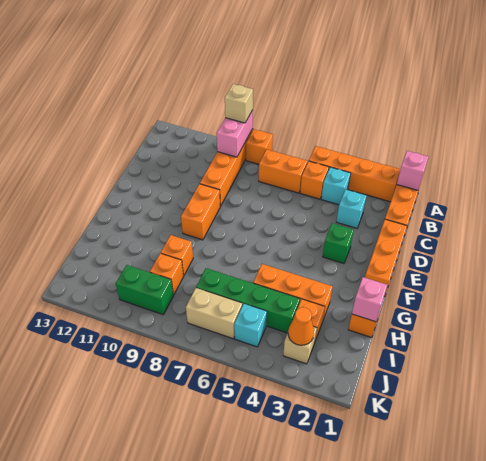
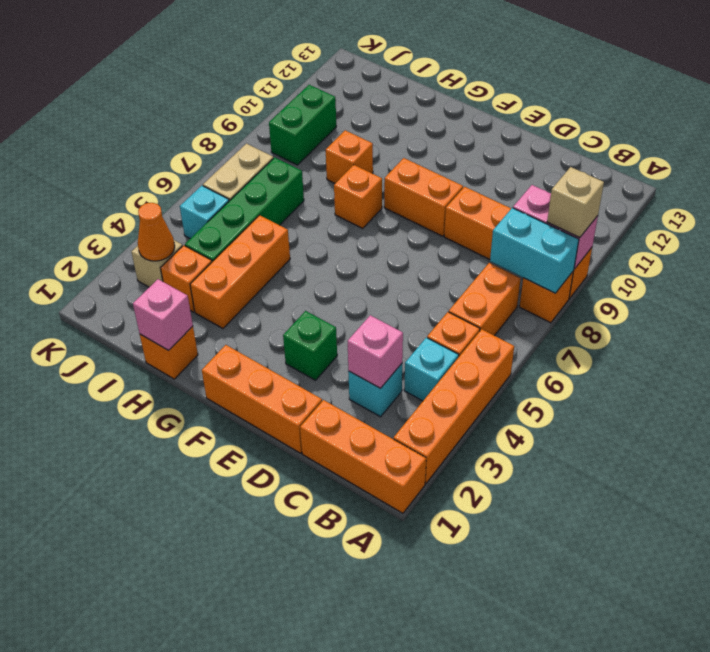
pink 1x1 brick [397,151,428,190] -> pink 1x1 brick moved to [348,315,403,388]
none -> cyan 1x2 brick [490,208,579,293]
orange 1x1 brick [150,253,183,295] -> orange 1x1 brick moved to [334,165,382,229]

